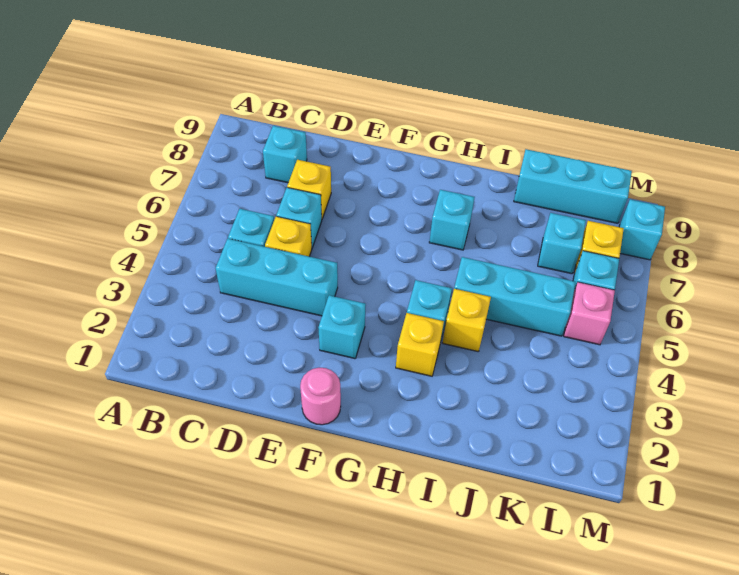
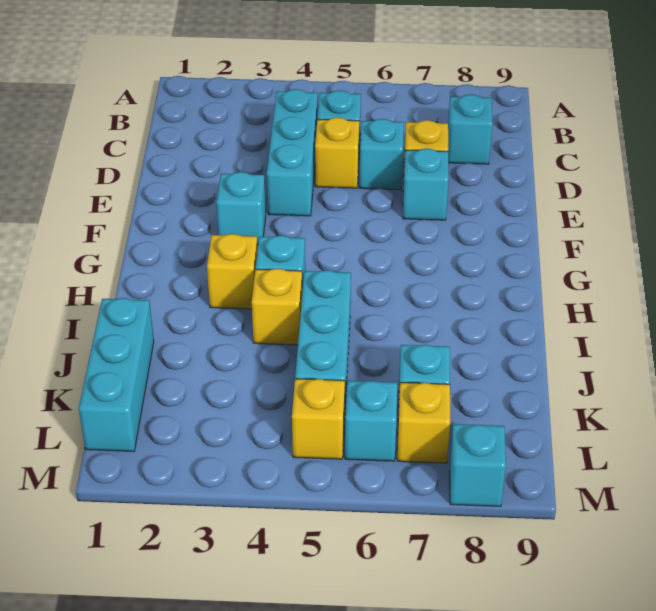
pink 1x1 round brick [300,368,341,425] -> none
cyan 1x1 brick [429,190,475,250] -> cyan 1x1 brick moved to [403,148,449,220]
cyan 1x3 brick [514,149,632,223] -> cyan 1x3 brick moved to [79,298,154,451]
pink 1x1 brick [564,282,615,345] -> yellow 1x1 brick [292,379,345,459]

